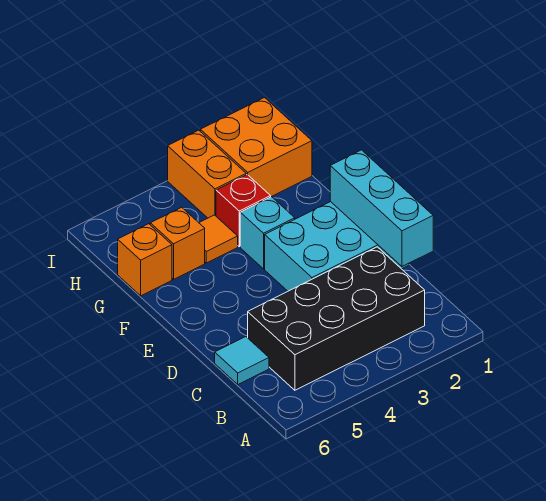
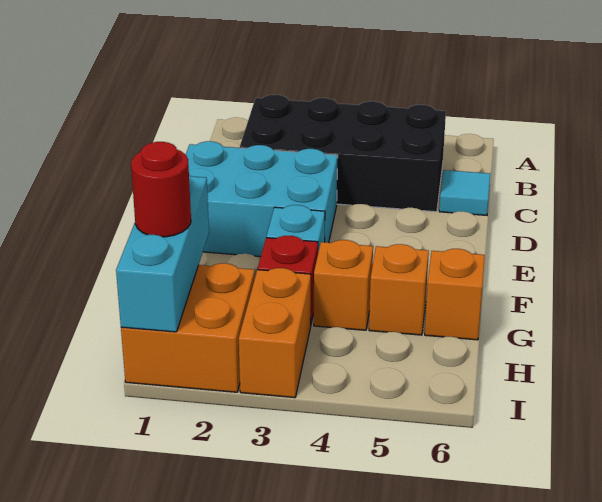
cyan 1x3 brick [330,150,433,266] -> cyan 1x3 brick moved to [116,175,209,332]
orange 1x1 tile [199,215,238,263] -> orange 1x1 brick [314,240,373,330]
none -> red 1x1 round brick [131,142,191,237]

